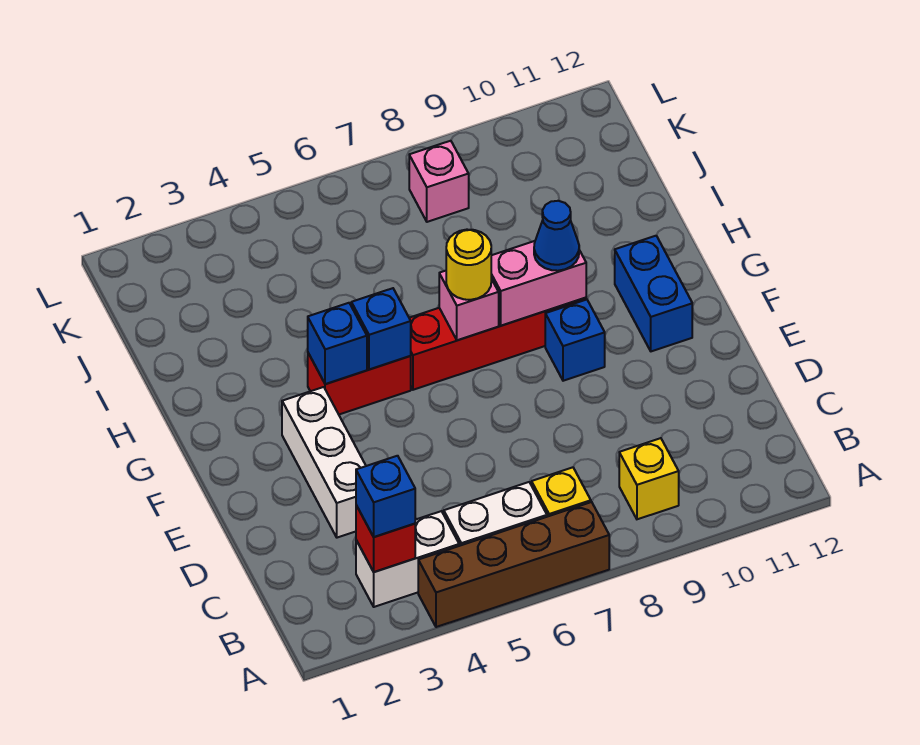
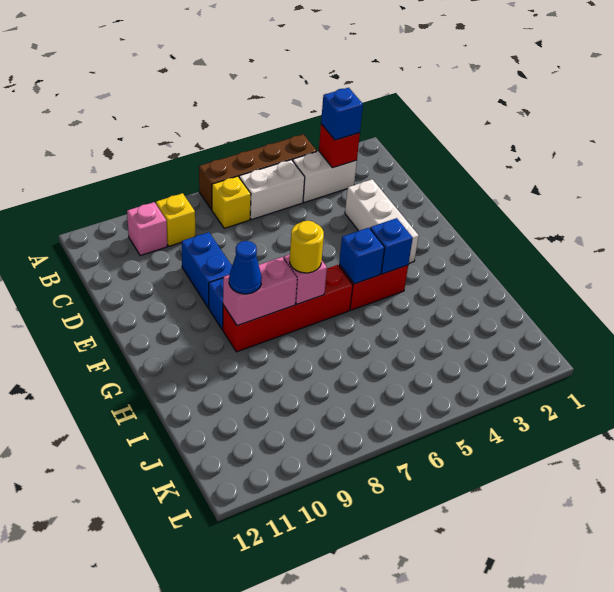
blue 1x2 brick [615,236,692,351] -> blue 1x2 brick moved to [182,232,232,308]
pink 1x1 brick [409,141,469,222] -> pink 1x1 brick moved to [127,202,167,256]

